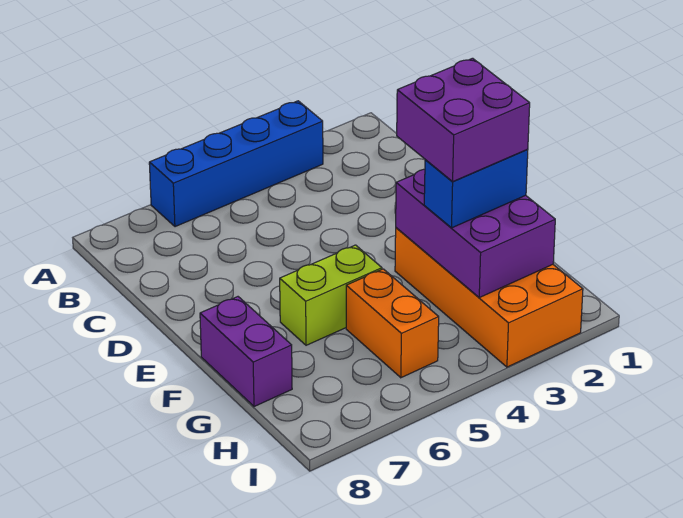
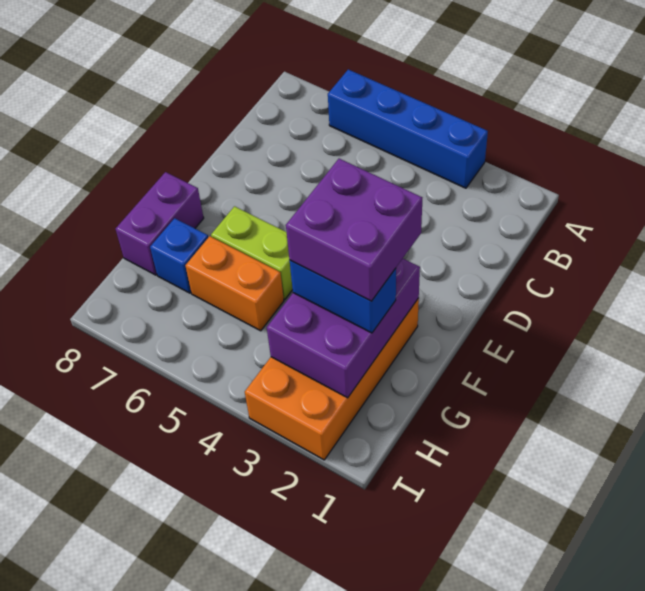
orange 1x2 brick [346,269,439,378] -> orange 1x2 brick turned to [185,236,284,331]
none -> blue 1x1 brick [150,218,208,293]

